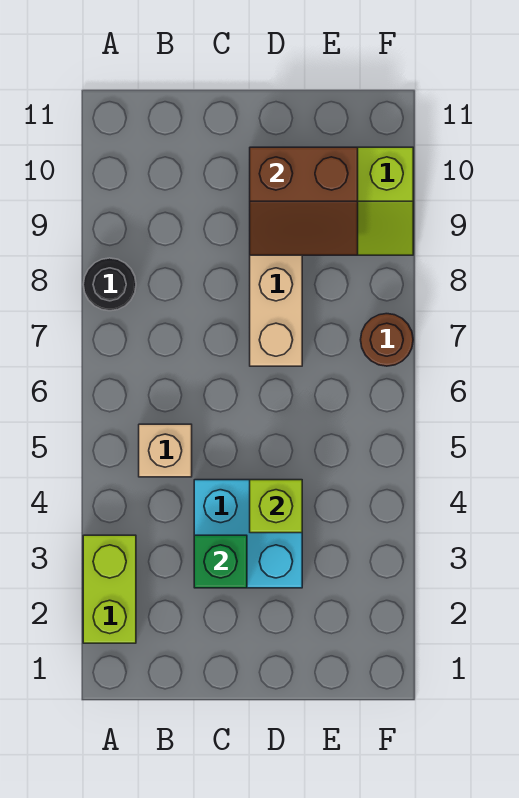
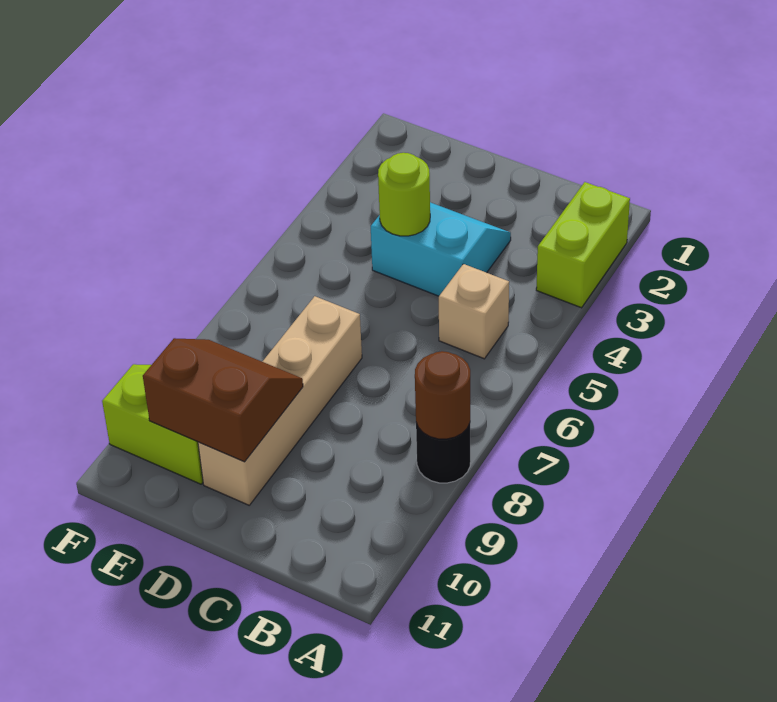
cyan 2x2 brick [194,480,302,588] -> cyan 2x2 slope [371,202,511,296]
green 1x1 brick [194,535,247,588] -> none
lime 1x1 brick [250,480,302,533] -> lime 1x1 round brick [378,153,430,236]
brown 1x1 round brick [361,314,413,366] -> brown 1x1 round brick moved to [415,351,470,439]

